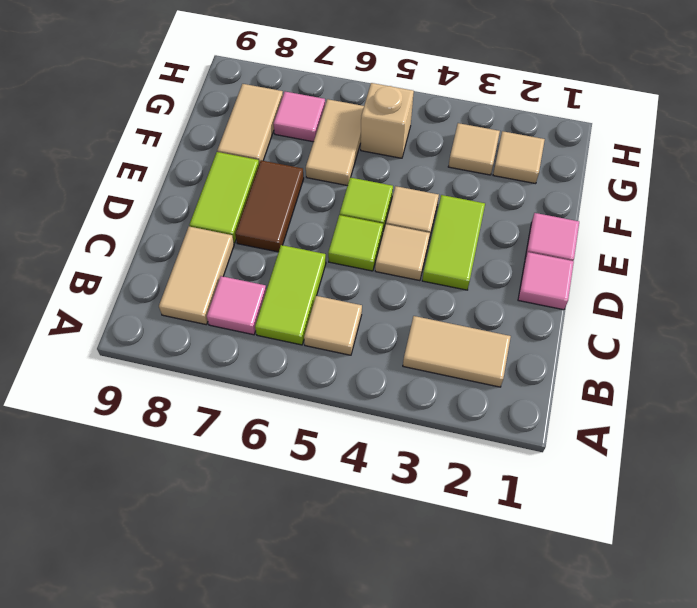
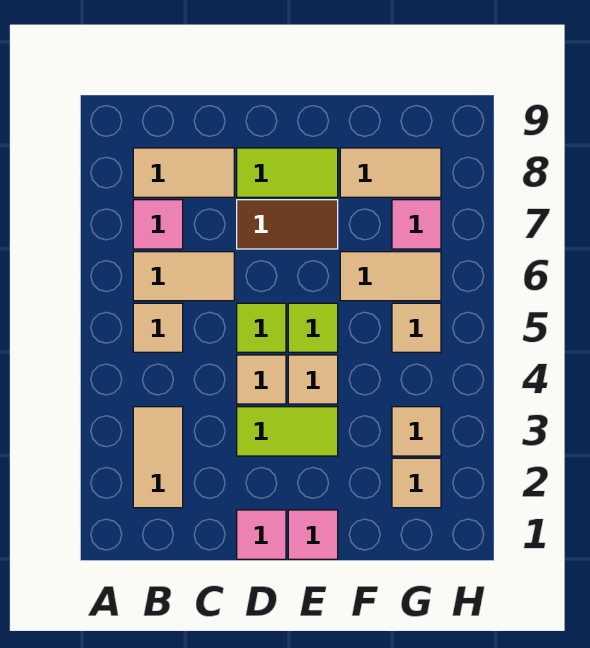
lime 1x2 tile [255,245,326,345] -> tan 1x2 tile [133,252,234,301]
tan 1x1 brick [361,83,414,158] -> tan 1x1 tile [392,303,441,352]

